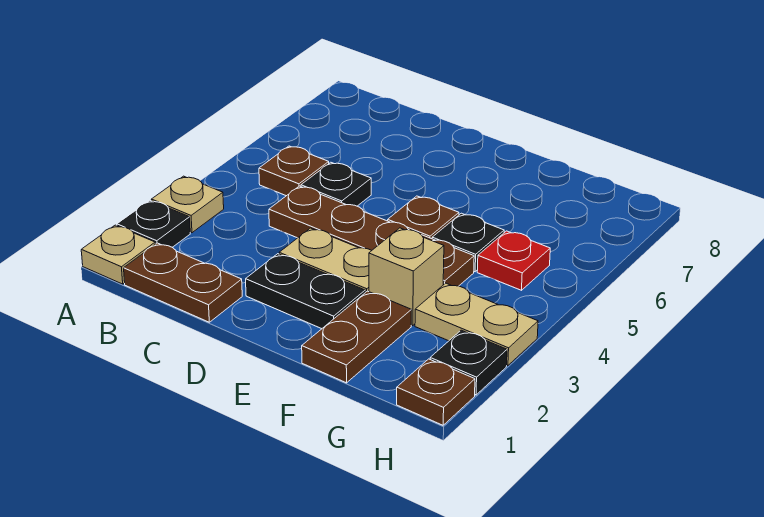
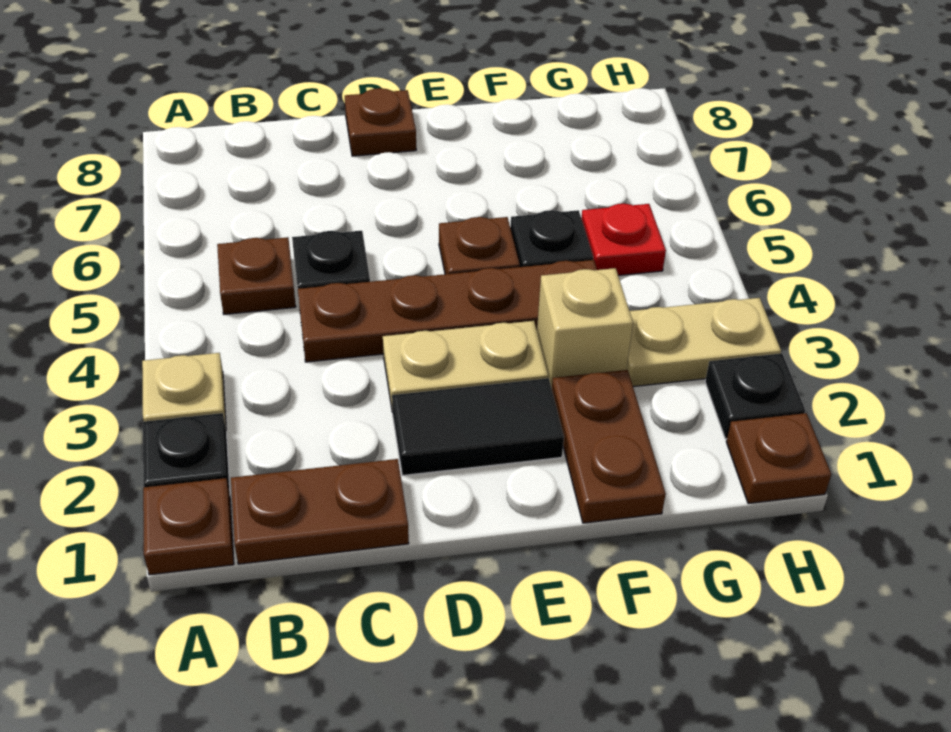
tan 1x1 plate [81,225,155,284] -> brown 1x1 plate [143,478,234,575]
black 1x2 plate [246,254,365,329] -> black 1x2 tile [392,378,564,476]
none -> brown 1x1 plate [345,88,416,156]

